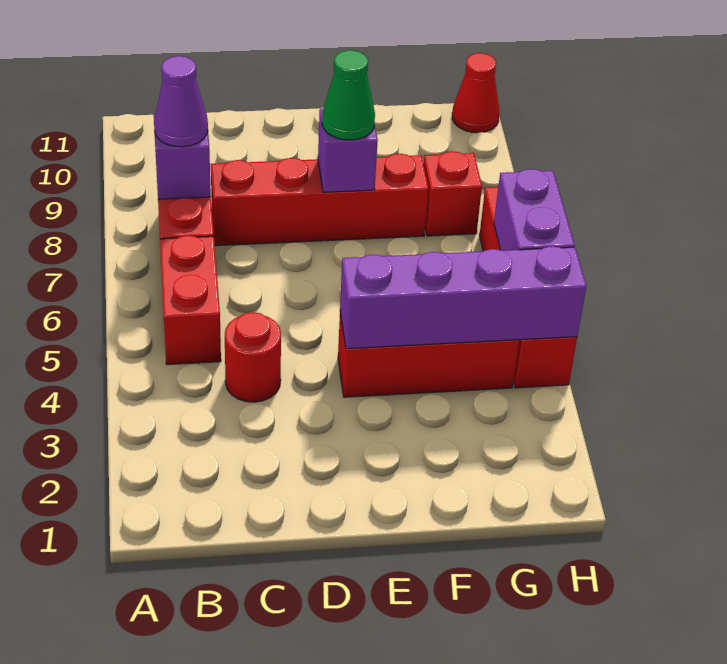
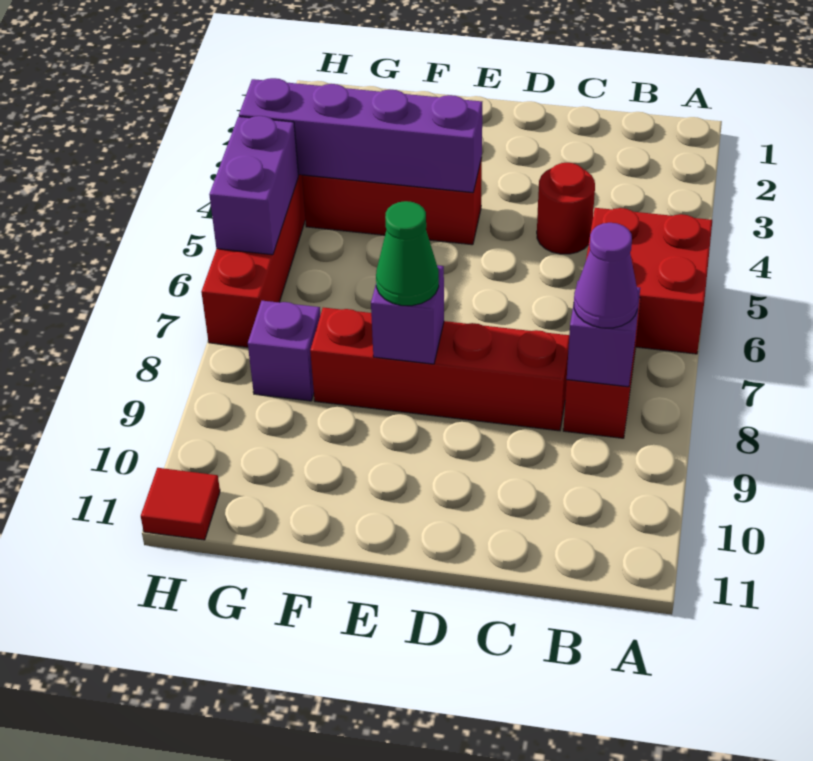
red 1x2 brick [160,235,221,365] -> red 2x2 brick [586,208,712,354]
red 1x1 brick [423,151,482,236] -> purple 1x1 brick [248,301,320,401]
red 1x1 cone [452,53,499,133] -> red 1x1 tile [141,468,220,540]

